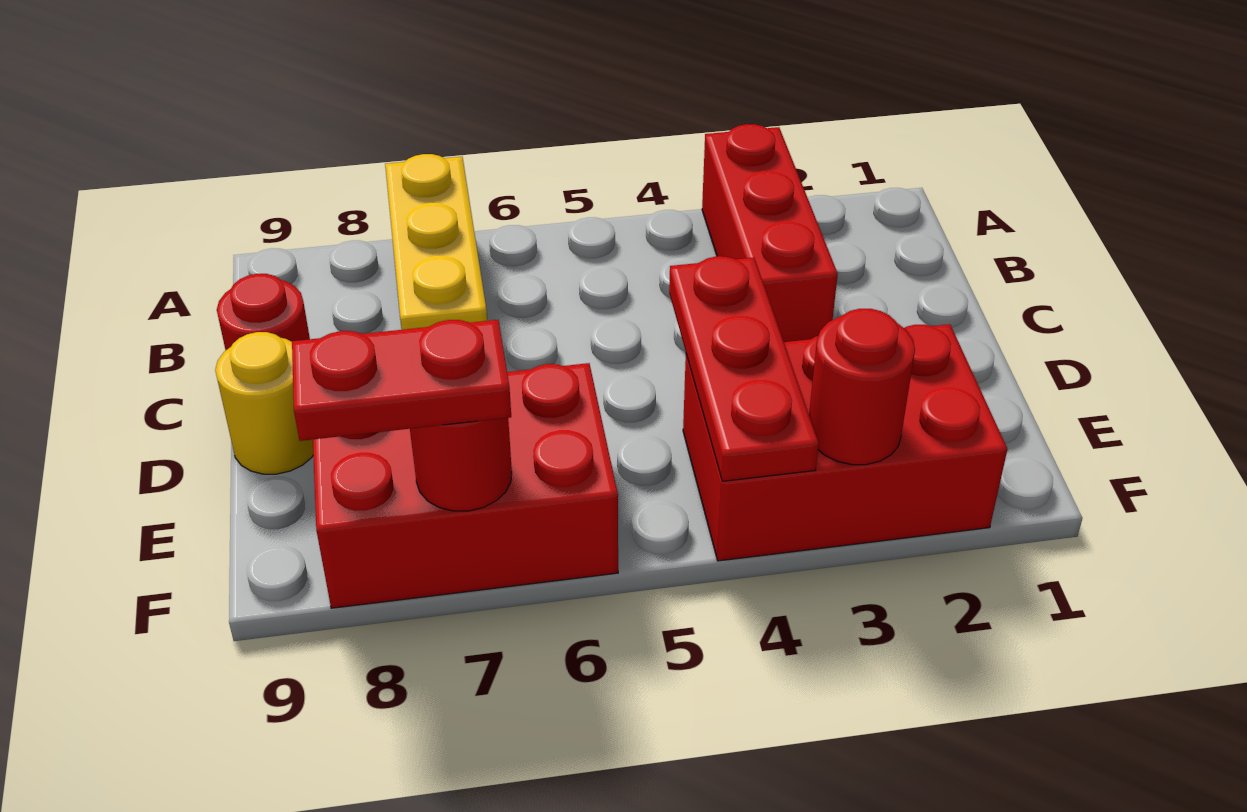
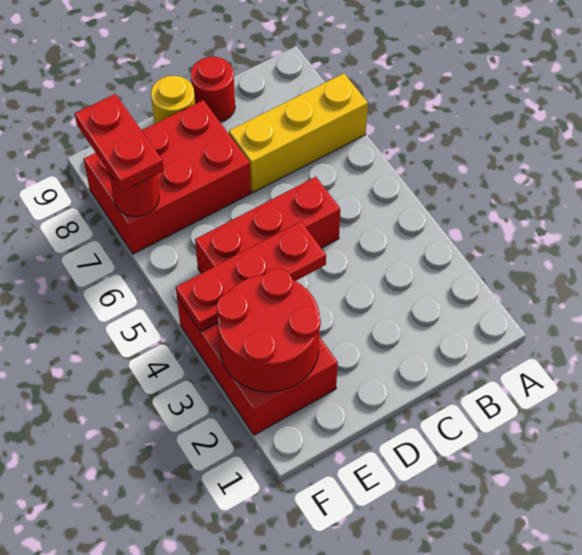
red 1x3 brick [702,124,838,342] -> red 1x3 brick moved to [195,177,340,273]
red 2x3 brick [313,363,618,608] -> red 2x3 brick turned to [84,100,251,254]
red 1x1 round brick [809,309,915,465] -> red 2x2 round brick [217,268,321,392]

